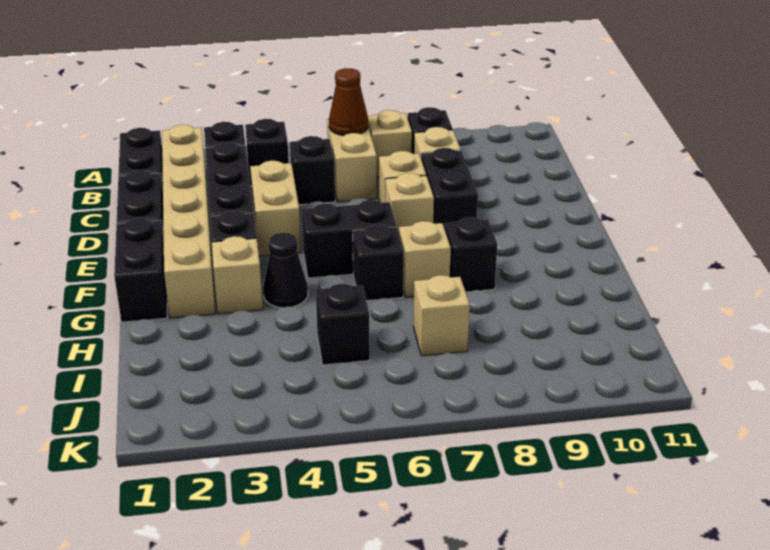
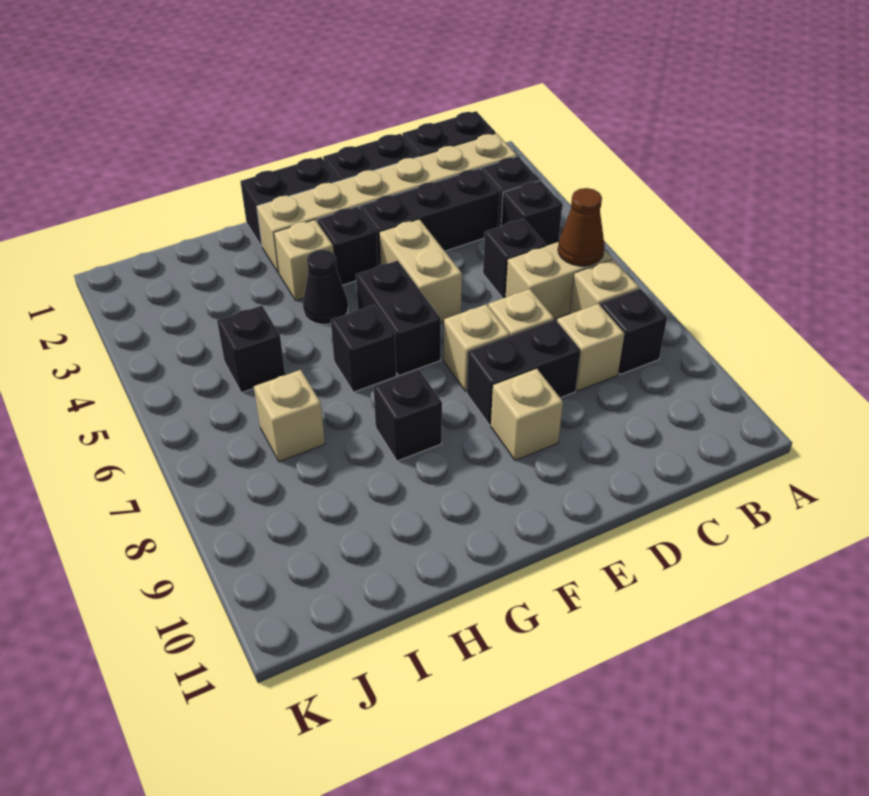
tan 1x2 brick [250,161,301,256] -> tan 1x2 brick turned to [379,219,462,322]
tan 1x1 brick [399,221,451,297] -> tan 1x1 brick moved to [491,369,563,461]

